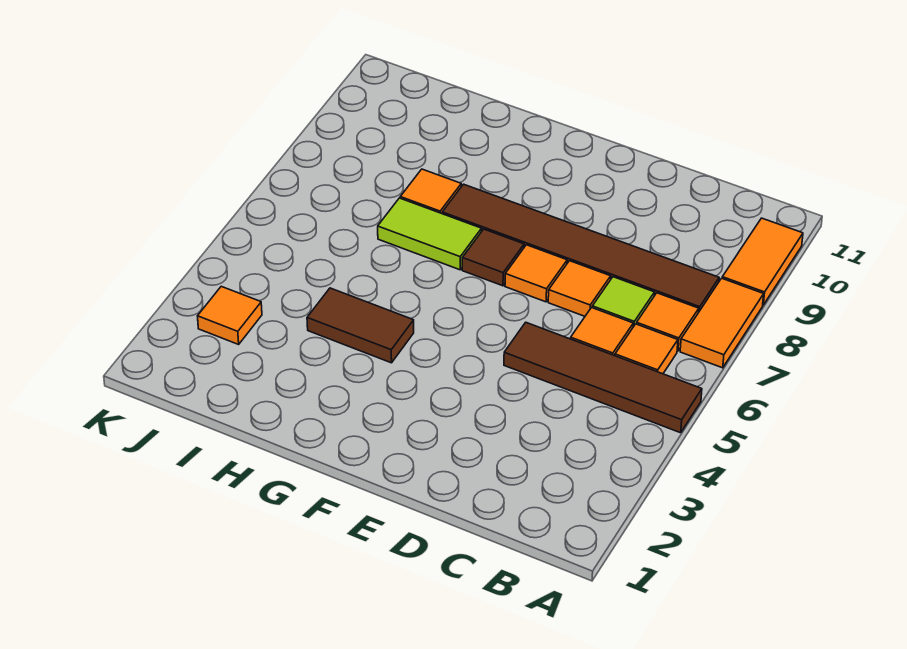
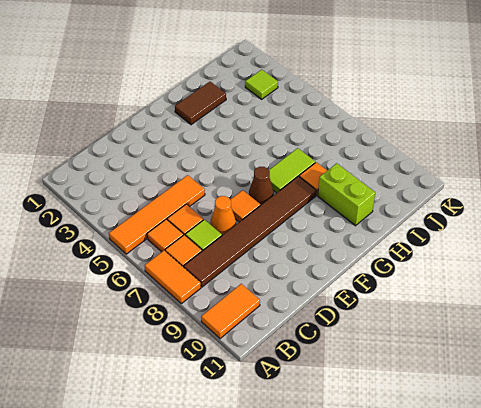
brown 1x4 tile [504,322,702,433] -> orange 1x4 tile [109,175,205,254]
orange 1x2 tile [722,218,803,305] -> orange 1x2 tile turned to [201,284,260,339]
orange 1x1 tile [548,261,611,316] -> orange 1x1 cone [211,196,236,235]
brown 1x1 tile [462,229,524,286] -> brown 1x1 cone [249,167,274,206]
brown 1x2 tile [307,288,414,363] -> brown 1x2 tile moved to [175,82,226,125]
none -> lime 1x2 brick [318,163,375,226]
orange 1x1 tile [198,286,262,344] -> lime 1x1 tile [245,70,278,99]

